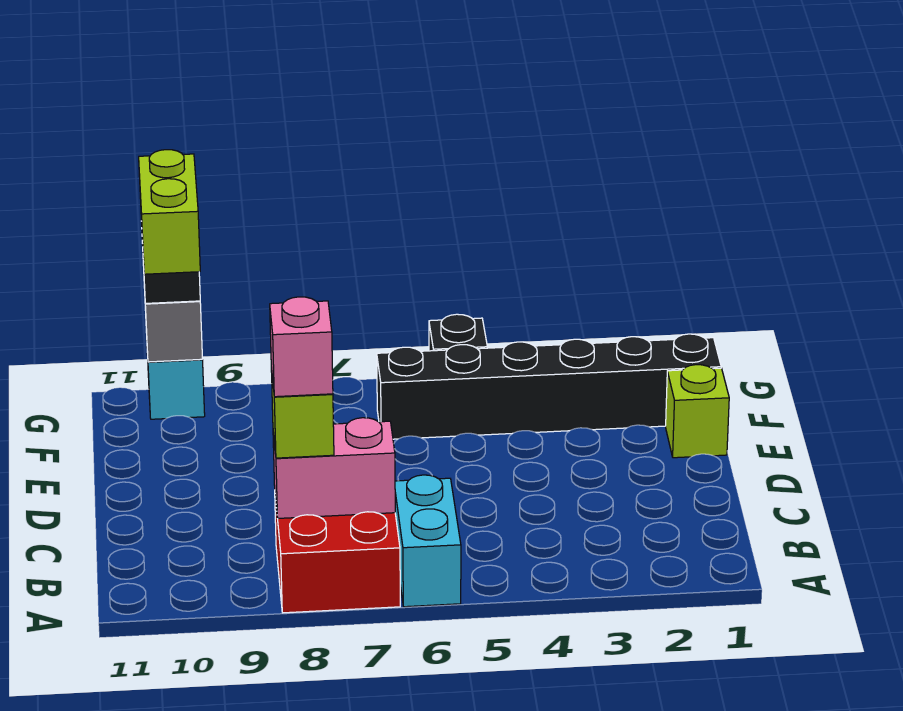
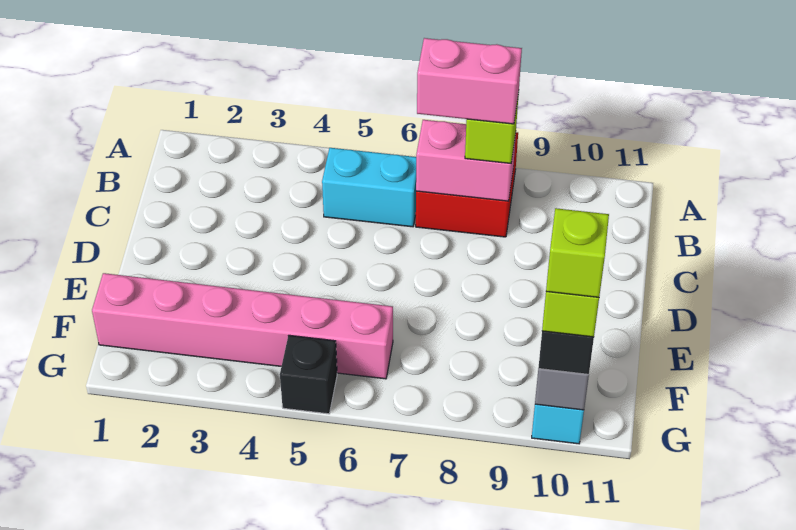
cyan 1x2 brick [395,475,461,607] -> cyan 1x2 brick turned to [322,148,416,227]
pink 1x1 brick [270,297,333,397] -> pink 1x2 brick [417,38,522,124]
lime 1x1 brick [666,365,729,458] -> lime 1x1 brick moved to [546,208,609,297]
black 1x6 brick [377,334,721,439] -> pink 1x6 brick [92,273,393,379]

